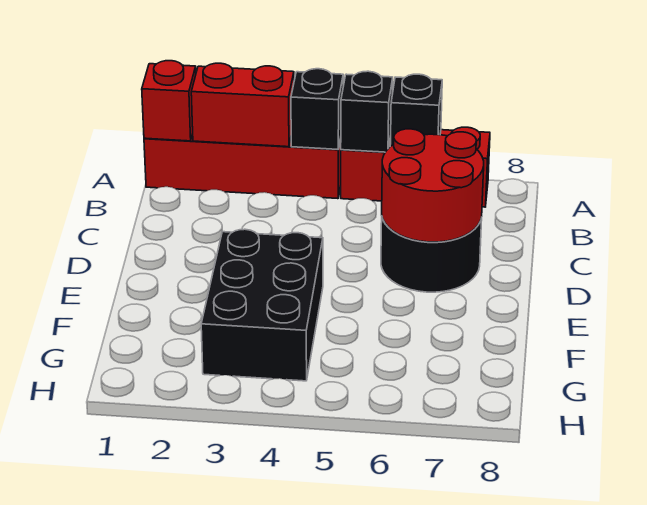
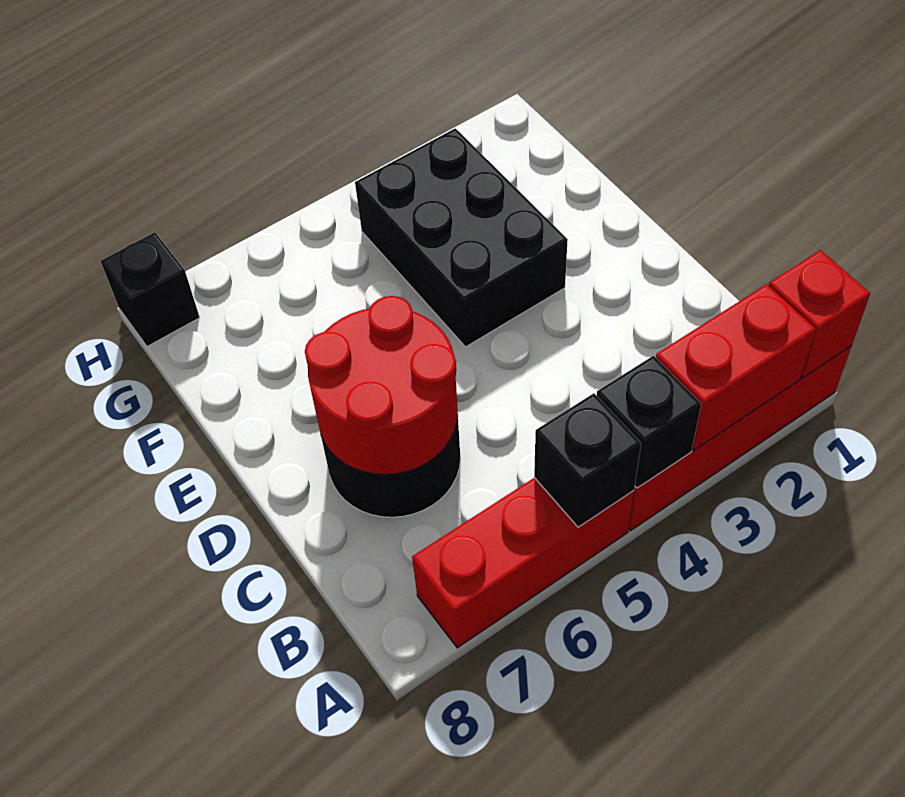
black 1x1 brick [390,74,442,147] -> black 1x1 brick moved to [101,232,200,347]

